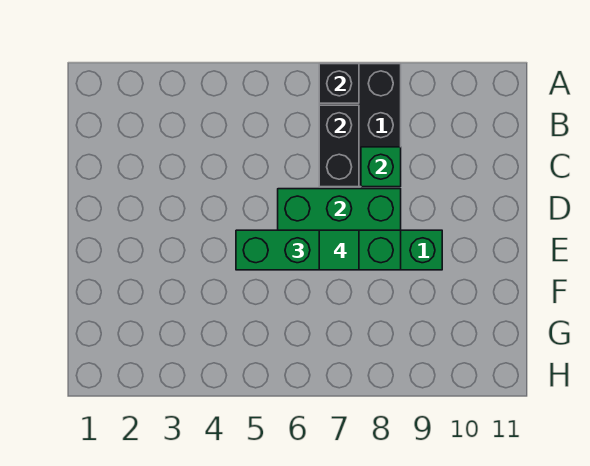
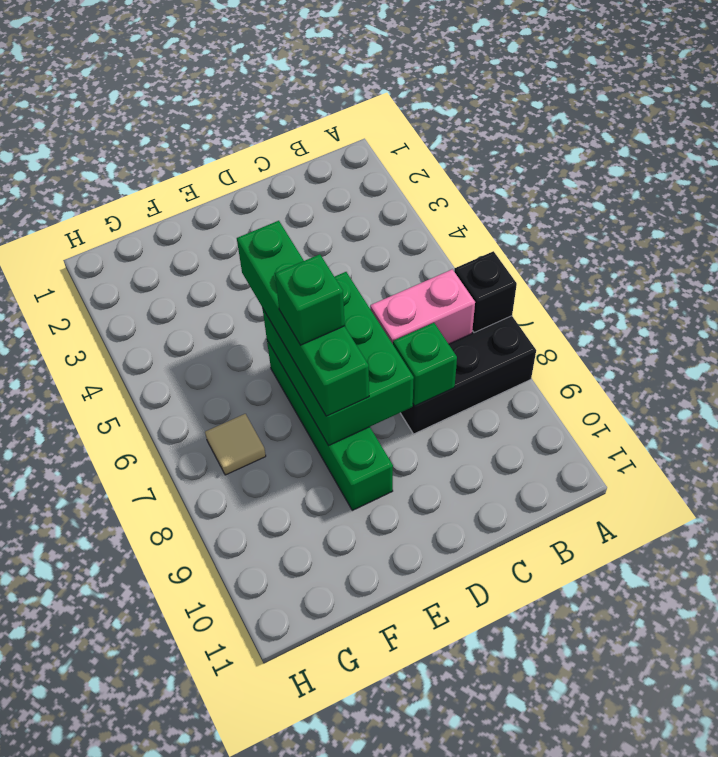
black 1x2 brick [319,105,359,187] -> pink 1x2 brick [370,269,475,344]
green 1x1 tile [319,230,359,270] -> green 1x1 brick [275,254,345,345]
none -> tan 1x1 tile [205,414,266,475]

